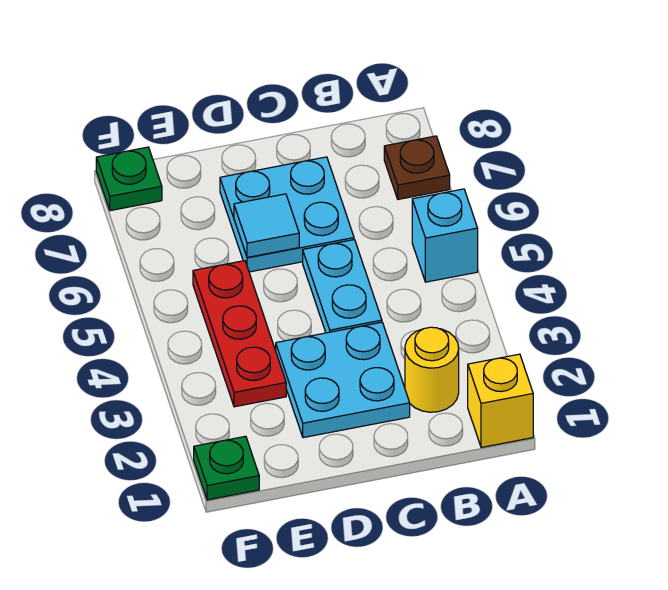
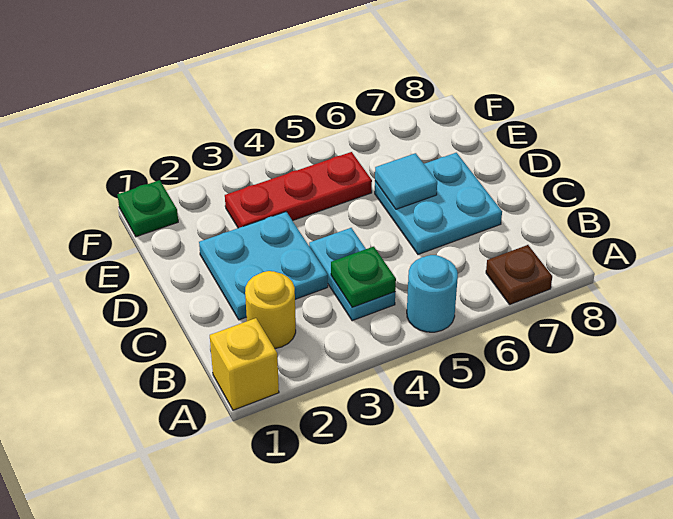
cyan 1x1 brick [412,189,478,282] -> cyan 1x1 round brick [407,255,458,332]
cyan 1x2 plate [303,240,382,333] -> cyan 1x2 plate turned to [309,228,395,321]
green 1x1 plate [96,147,162,211] -> green 1x1 plate moved to [331,247,396,307]

